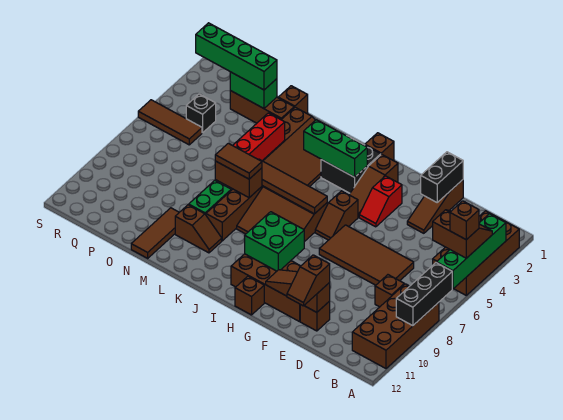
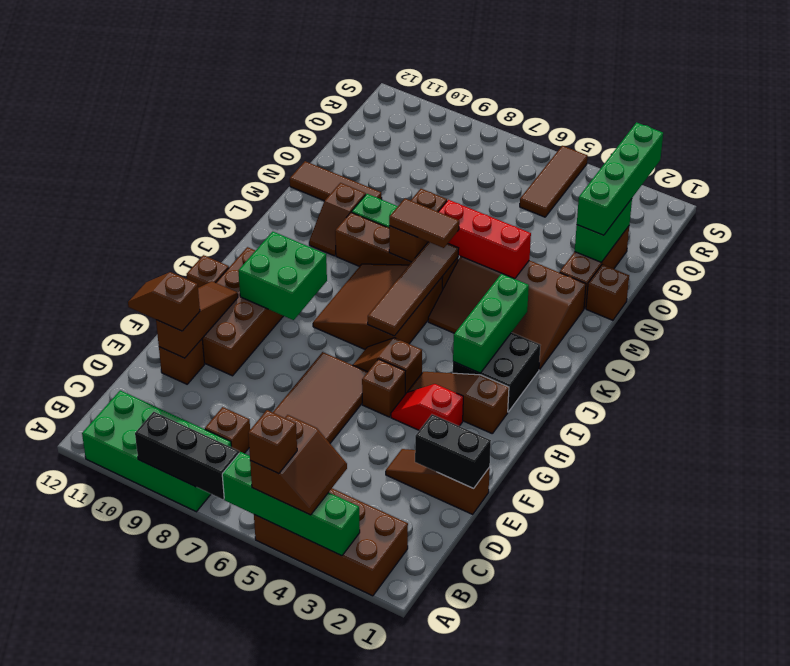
brown 2x4 brick [352,284,439,368] -> green 2x4 brick [82,390,231,512]
brown 1x1 brick [365,133,394,161] -> brown 1x1 brick moved to [362,359,405,417]
brown 1x2 tile [215,143,262,179] -> brown 1x2 tile turned to [389,199,459,248]
black 1x1 brick [186,94,216,133] -> none

